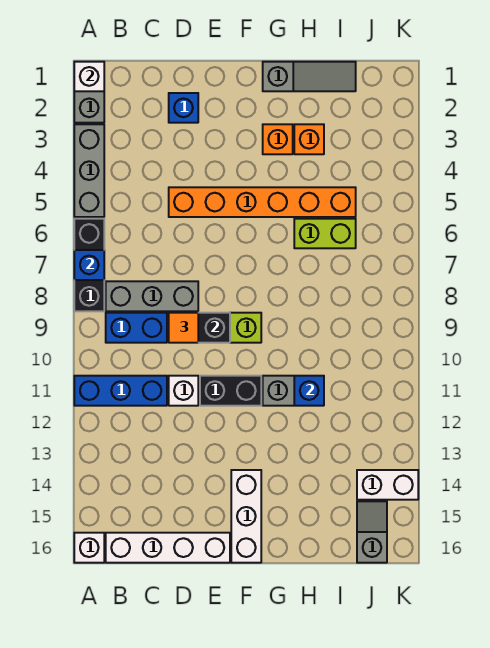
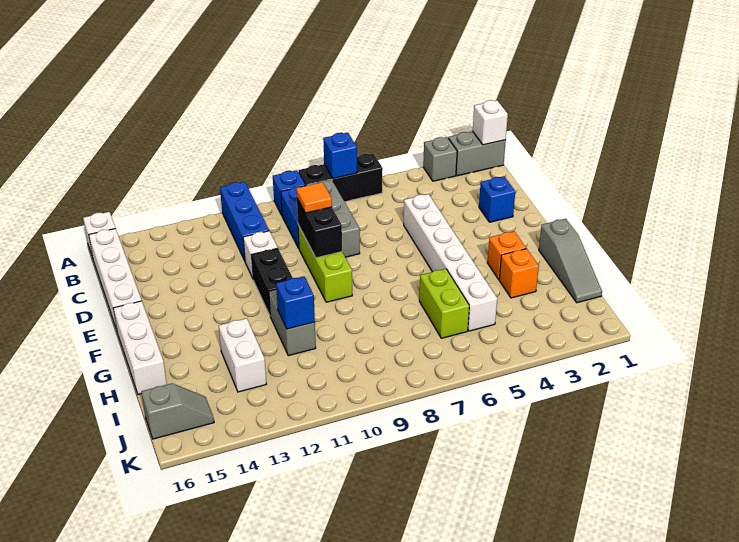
grey 1x3 brick [74,124,104,217] -> grey 1x1 brick [423,137,457,181]
none -> blue 1x1 brick [273,170,305,215]
orange 1x6 brick [169,187,356,217] -> white 1x6 brick [404,194,497,331]
white 1x3 brick [231,470,261,563] -> white 1x3 brick turned to [113,301,167,395]
white 1x2 brick [357,470,418,500] -> white 1x2 brick moved to [219,318,266,392]

